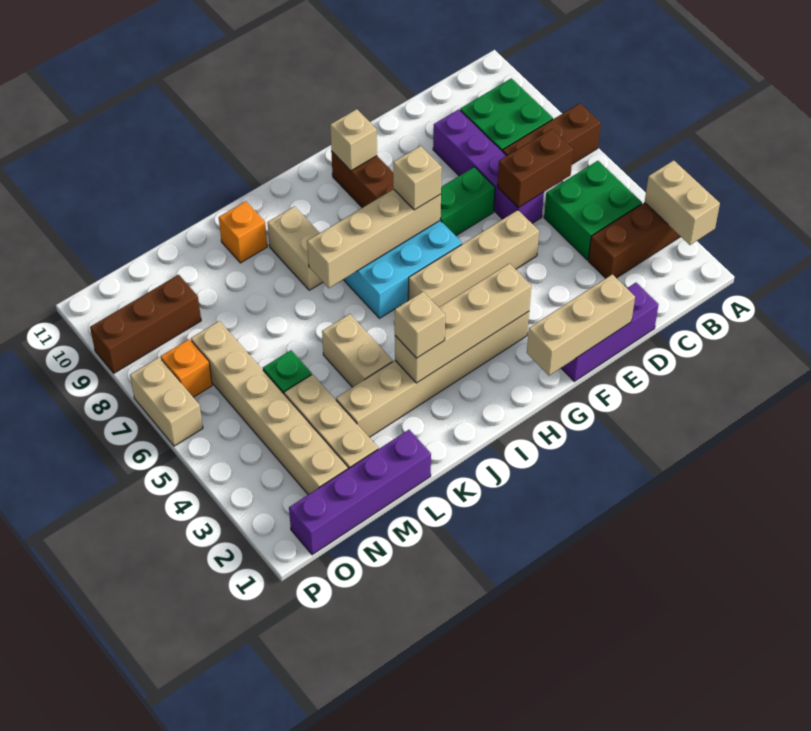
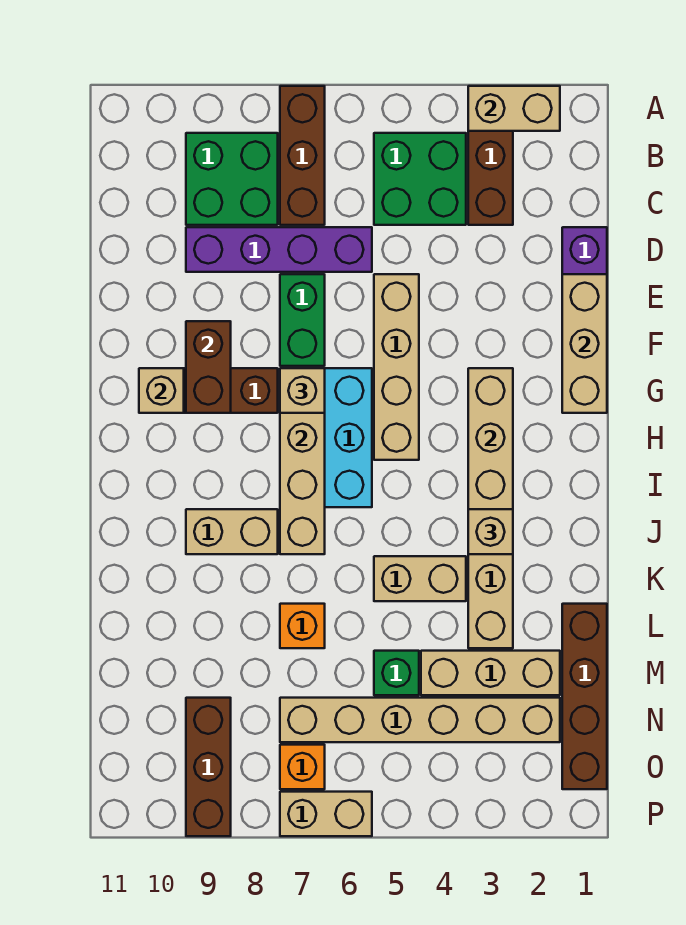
brown 1x2 brick [497,129,573,208] -> brown 1x2 brick moved to [186,321,231,413]
orange 1x1 brick [219,201,267,263] -> orange 1x1 brick moved to [280,604,325,648]
purple 1x4 brick [289,430,431,555] -> brown 1x4 brick [562,604,607,789]

